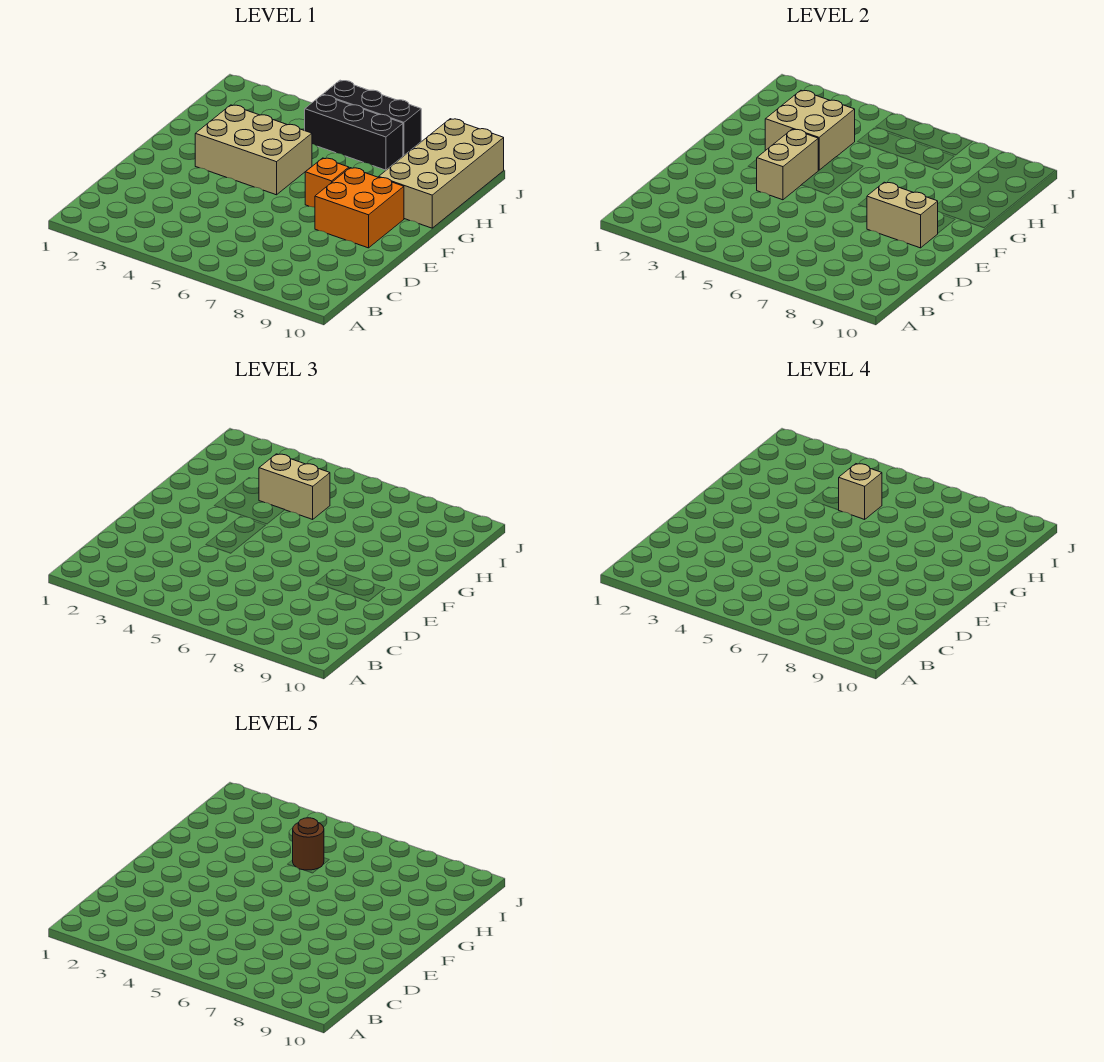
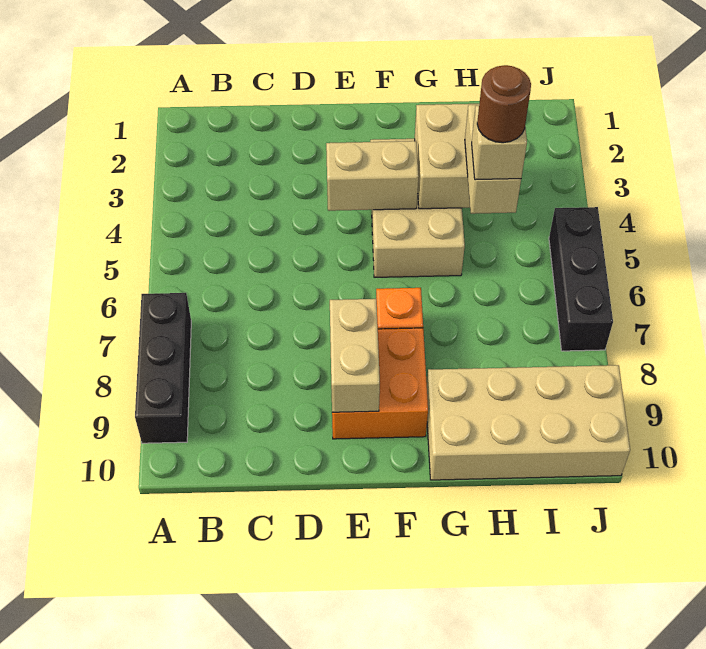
black 1x3 brick [305,95,403,170] -> black 1x3 brick moved to [135,293,191,443]

